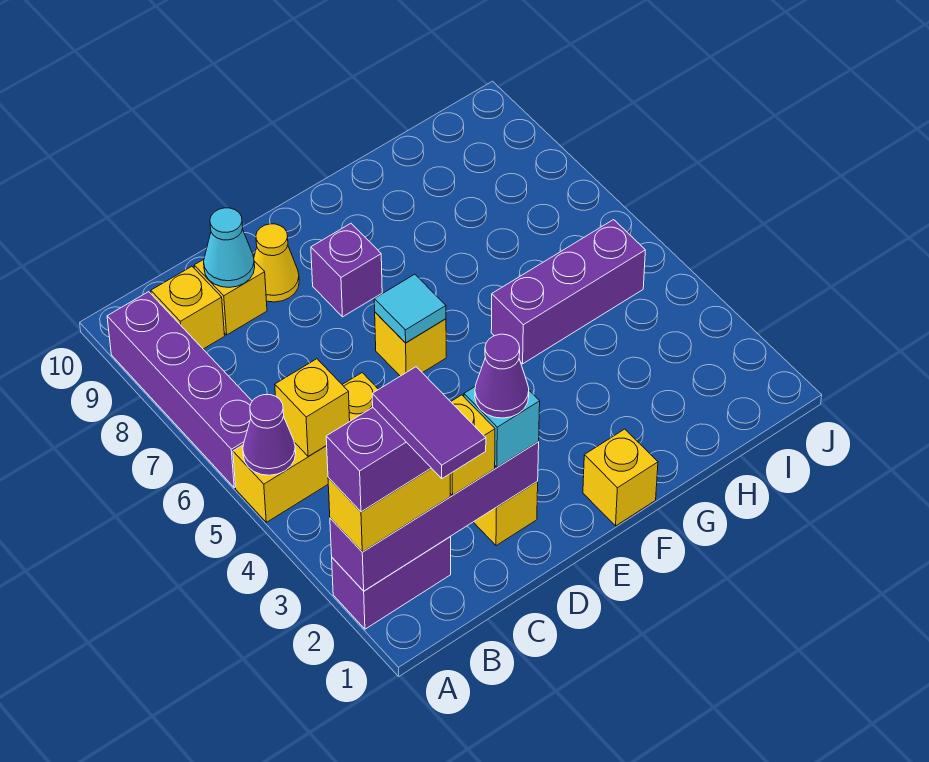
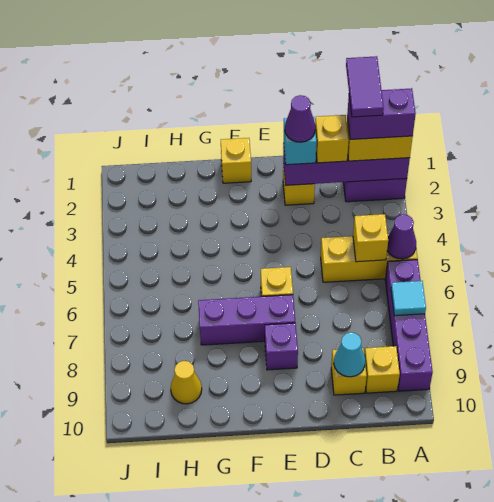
yellow 1x1 cone [254,224,299,302] -> yellow 1x1 cone moved to [171,361,202,404]
cyan 1x1 tile [374,274,446,343] -> cyan 1x1 tile moved to [391,281,426,316]
purple 1x3 brick [491,220,645,364] -> purple 1x3 brick moved to [198,295,295,345]

